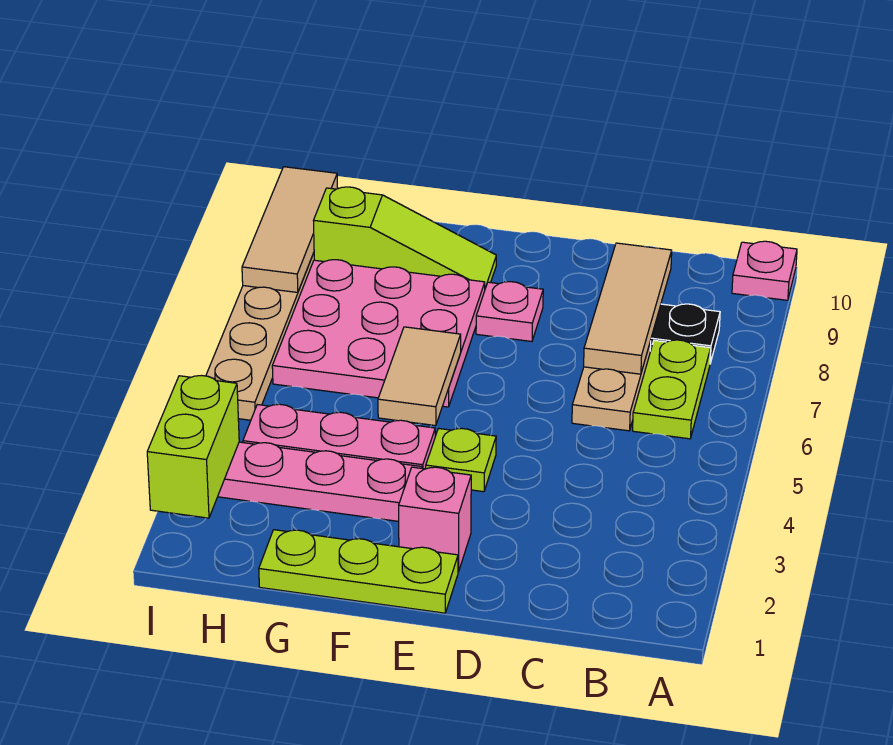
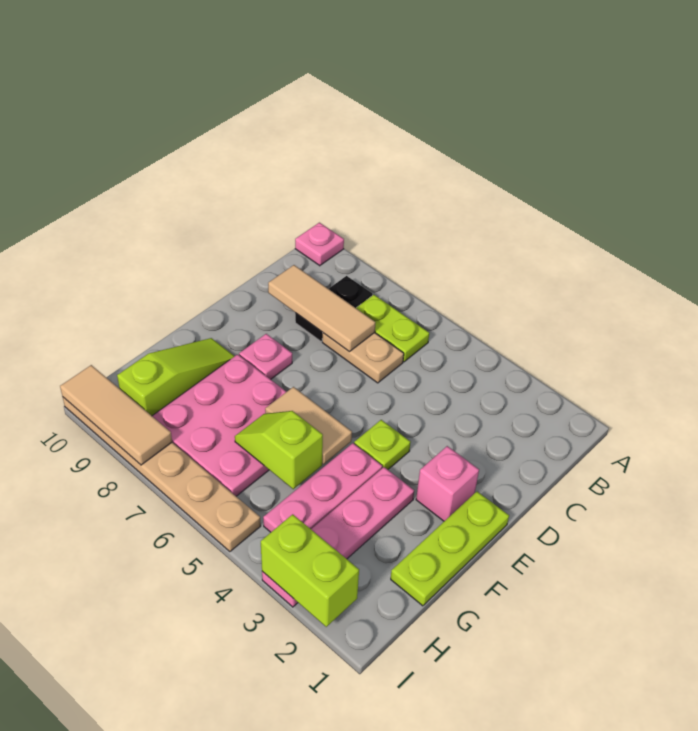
none -> lime 1x2 slope [235,411,323,489]

